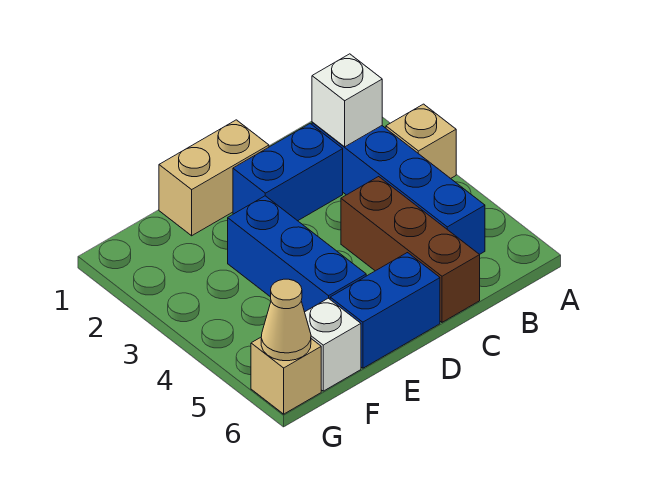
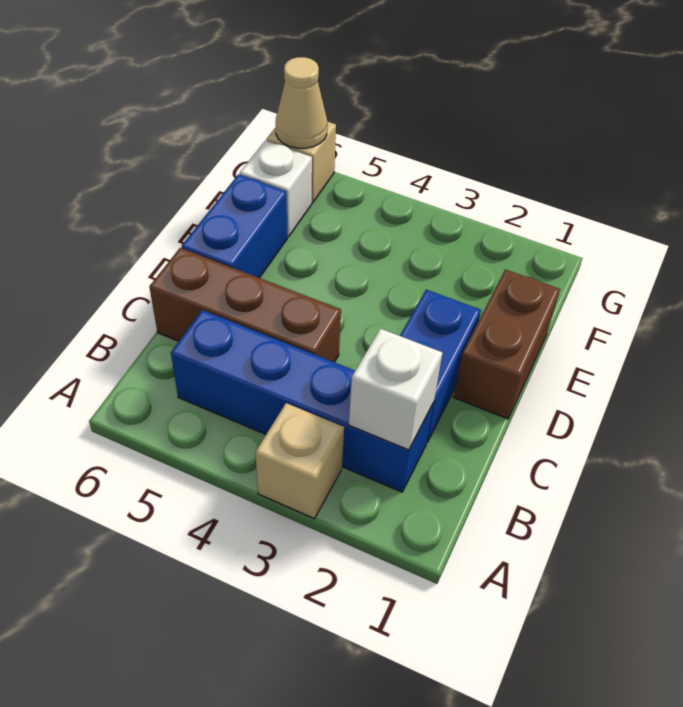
tan 1x2 brick [159,120,269,236] -> brown 1x2 brick [454,270,560,419]
blue 1x3 brick [228,196,366,312] -> none

